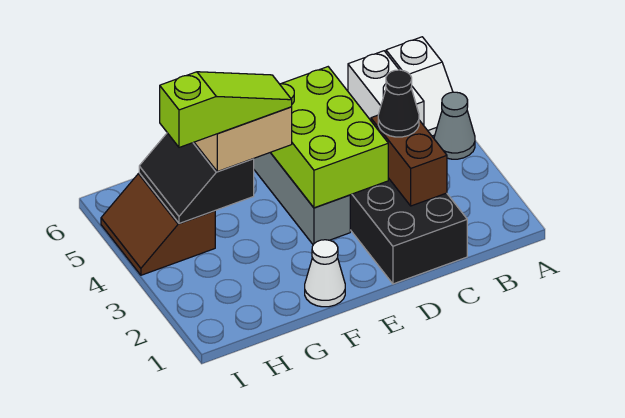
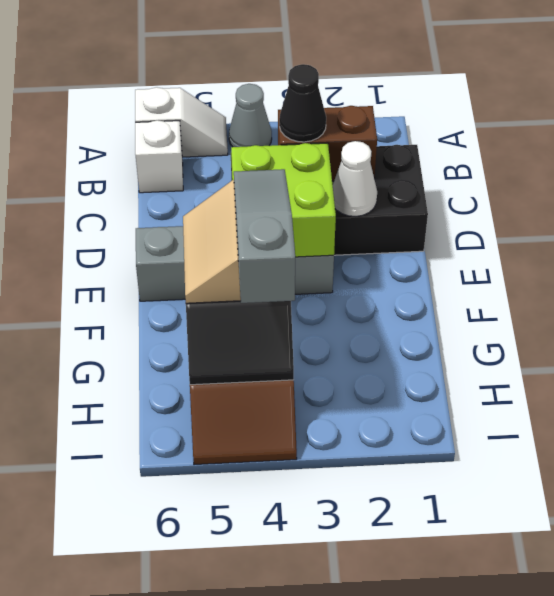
white 1x2 brick [348,51,424,125] -> white 1x1 brick [135,120,183,193]
lime 2x3 brick [270,67,388,208] -> lime 2x2 brick [231,143,336,257]
white 1x1 cone [305,240,345,307] -> white 1x1 cone moved to [333,141,377,216]
lime 1x3 slope [160,72,292,147] -> grey 1x3 slope [234,169,295,303]

